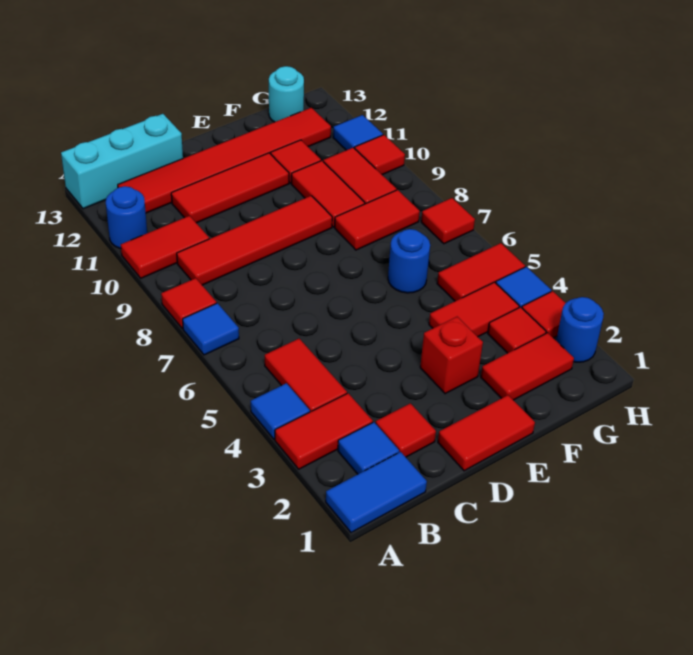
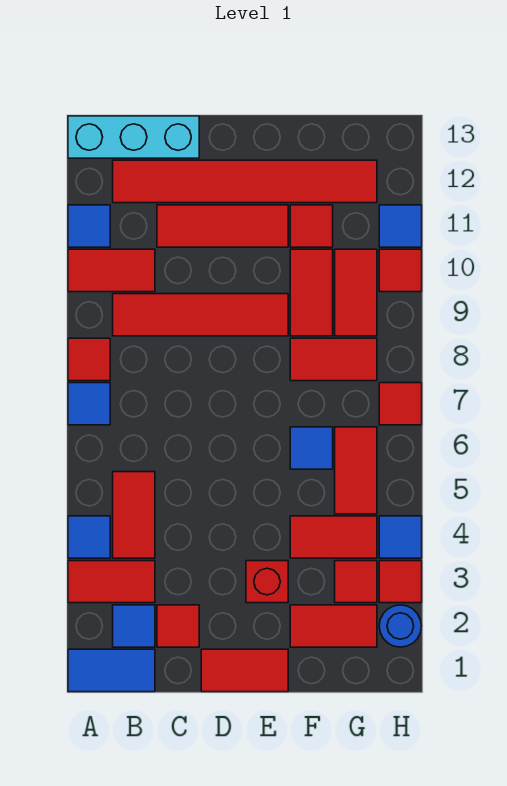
blue 1x1 round brick [106,186,147,249] -> blue 1x1 tile [68,205,110,247]
blue 1x1 round brick [388,229,430,293] -> blue 1x1 tile [290,427,333,469]
red 1x2 tile [437,243,525,301] -> red 1x2 tile turned to [335,427,377,514]
cyan 1x1 round brick [269,66,304,122] -> none

